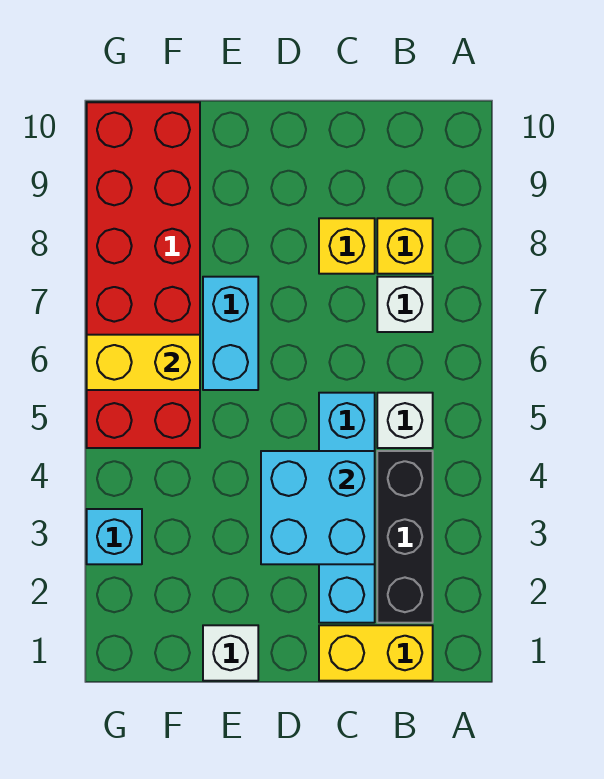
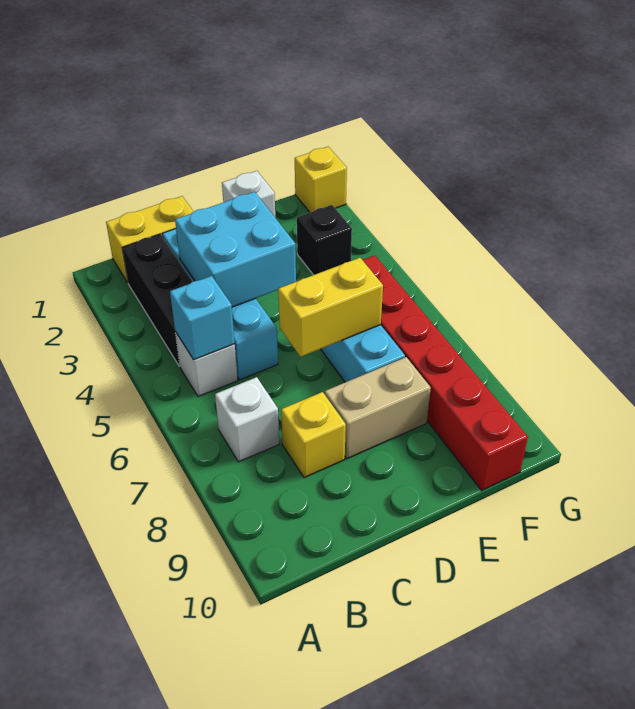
yellow 1x1 brick [377,218,433,274] -> yellow 1x1 brick moved to [295,147,347,212]
none -> tan 1x2 brick [325,357,431,459]
none -> black 1x1 brick [297,205,352,275]
red 2x6 brick [87,102,200,448] -> red 1x6 brick [363,255,528,490]
yellow 1x2 brick [87,335,200,390] -> yellow 1x2 brick moved to [278,258,383,357]
cyan 1x1 brick [87,509,142,564] -> cyan 1x1 brick moved to [170,276,235,360]

